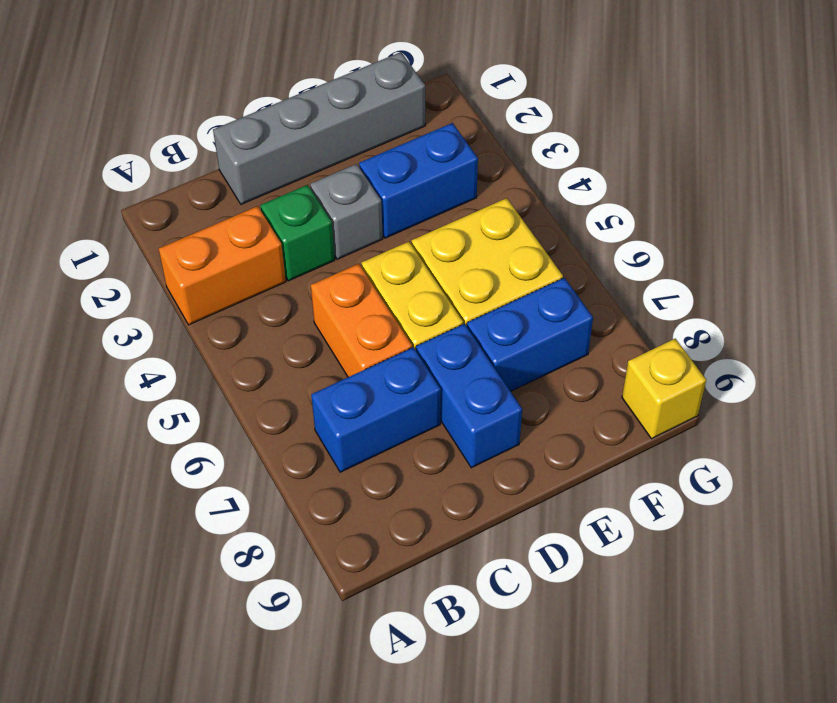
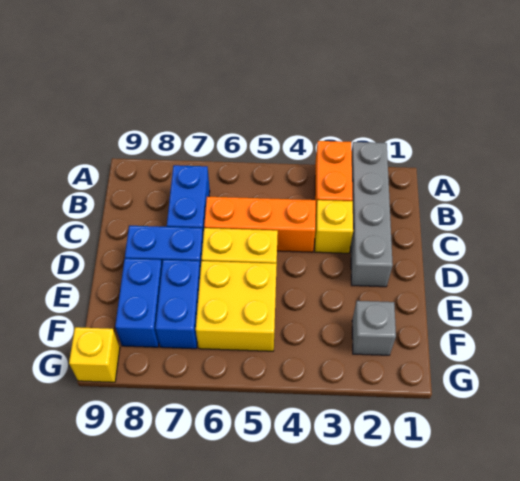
grey 1x4 brick [213,52,425,204] -> grey 1x4 brick moved to [351,142,393,287]
green 1x1 brick [260,185,335,281] -> yellow 1x1 brick [315,200,353,253]
orange 1x2 brick [311,264,412,377] -> orange 1x3 brick [204,197,316,252]
grey 1x1 brick [310,164,383,259] -> grey 1x1 brick moved to [352,301,396,355]
blue 1x2 brick [359,123,478,238] -> blue 1x2 brick moved to [115,258,162,347]

